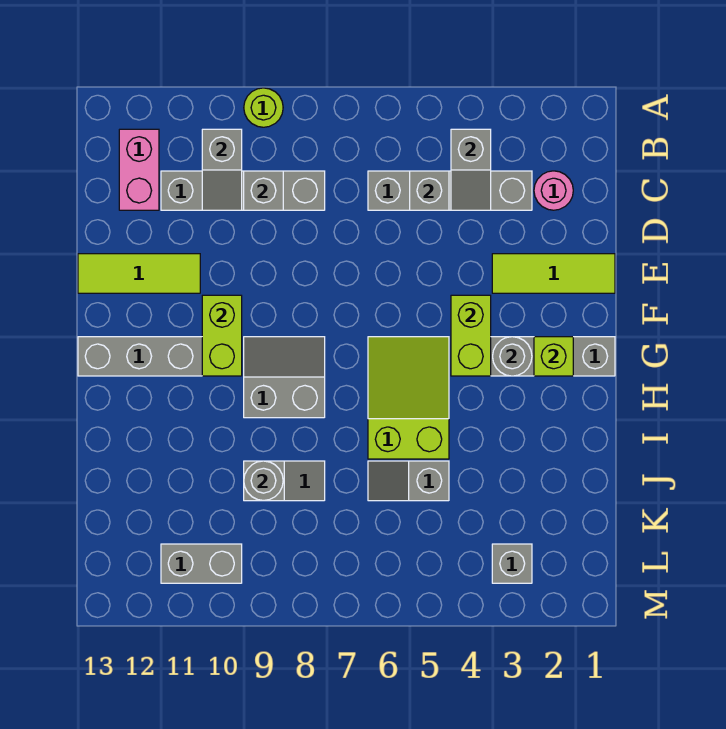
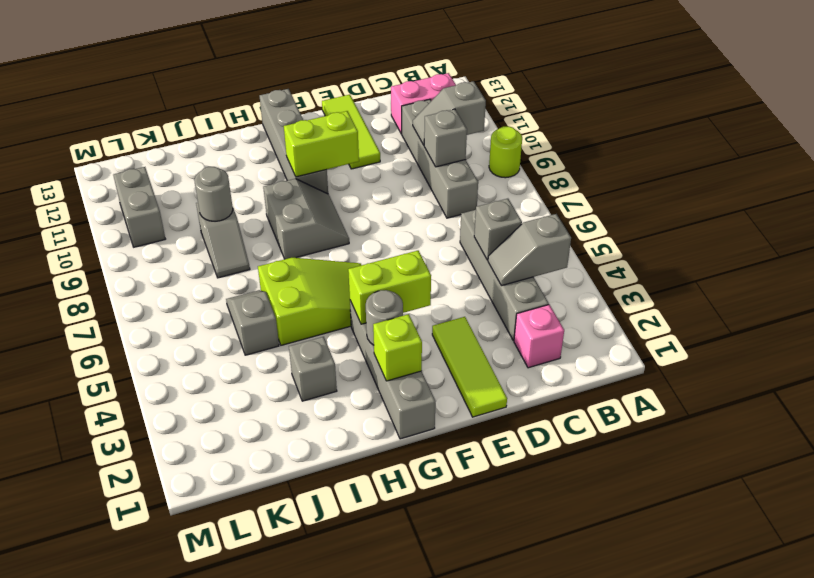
pink 1x1 round brick [534,171,573,210] -> pink 1x1 brick [514,305,564,368]
grey 1x1 brick [492,544,532,583] -> grey 1x1 brick moved to [289,337,337,401]

